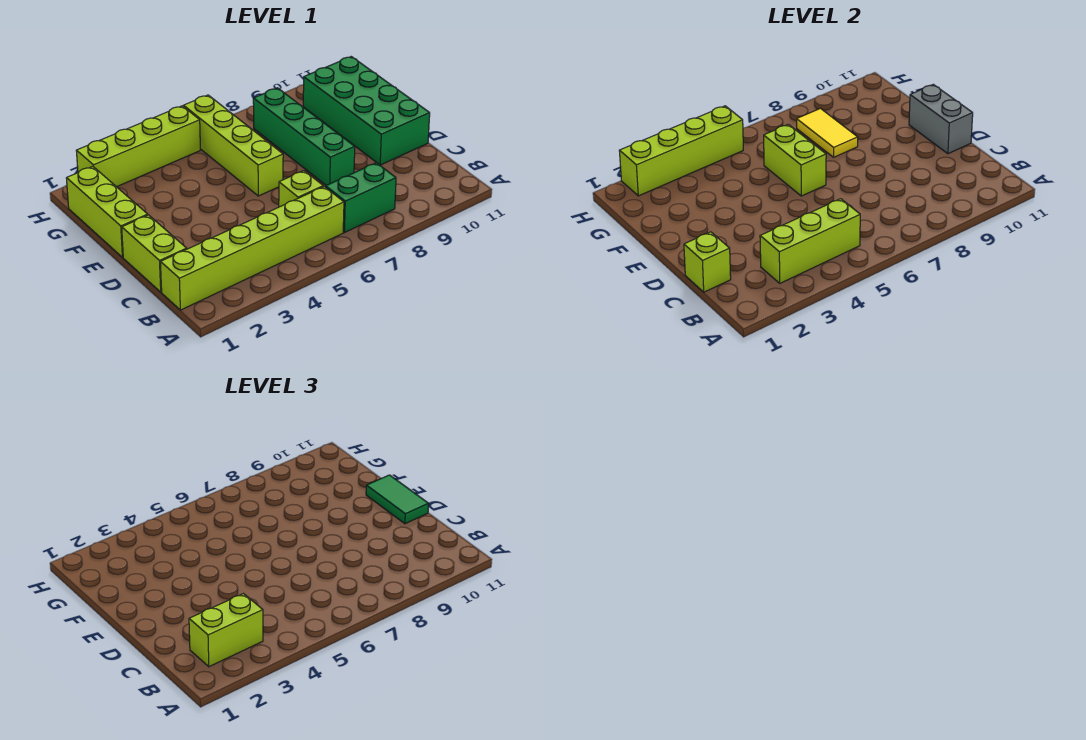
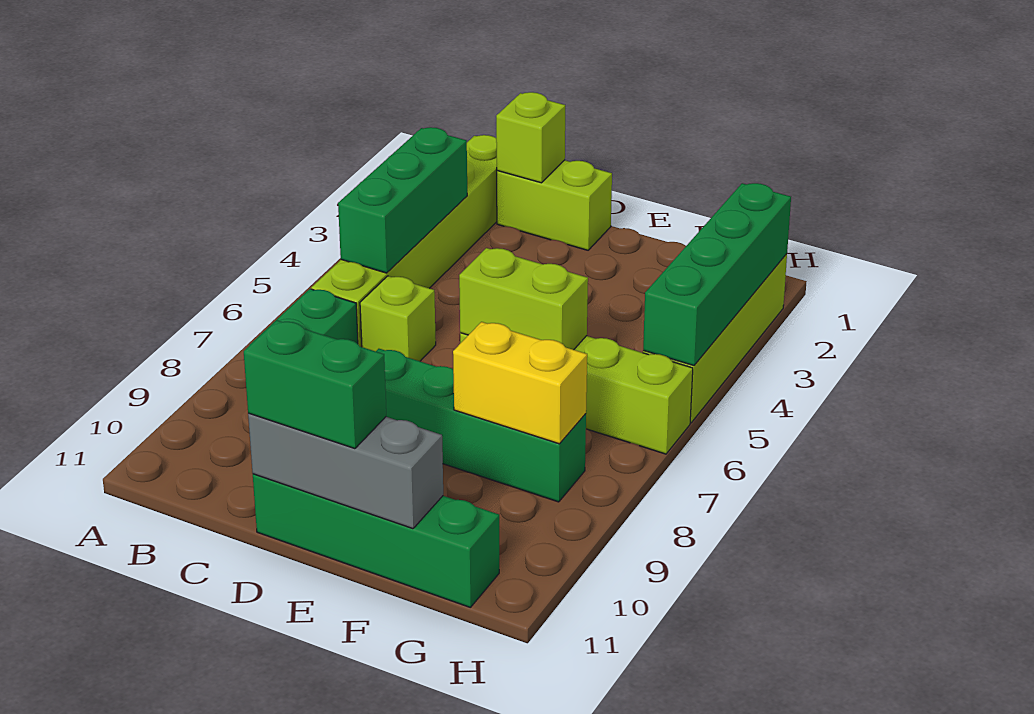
lime 1x2 brick [189,594,263,667] -> none
lime 1x3 brick [760,199,860,283] -> green 1x3 brick [338,127,467,273]
green 2x4 brick [303,57,430,165] -> green 1x4 brick [253,474,499,607]
grey 1x2 brick [909,84,973,154] -> grey 1x3 brick [248,413,443,529]
green 1x2 tile [366,475,429,524] -> green 1x2 brick [244,320,386,449]
lime 1x3 brick [66,166,148,257] -> none
yellow 1x2 tile [797,108,858,157] -> yellow 1x2 brick [453,322,587,444]
lime 1x4 brick [619,106,743,196] -> green 1x4 brick [643,183,791,366]

